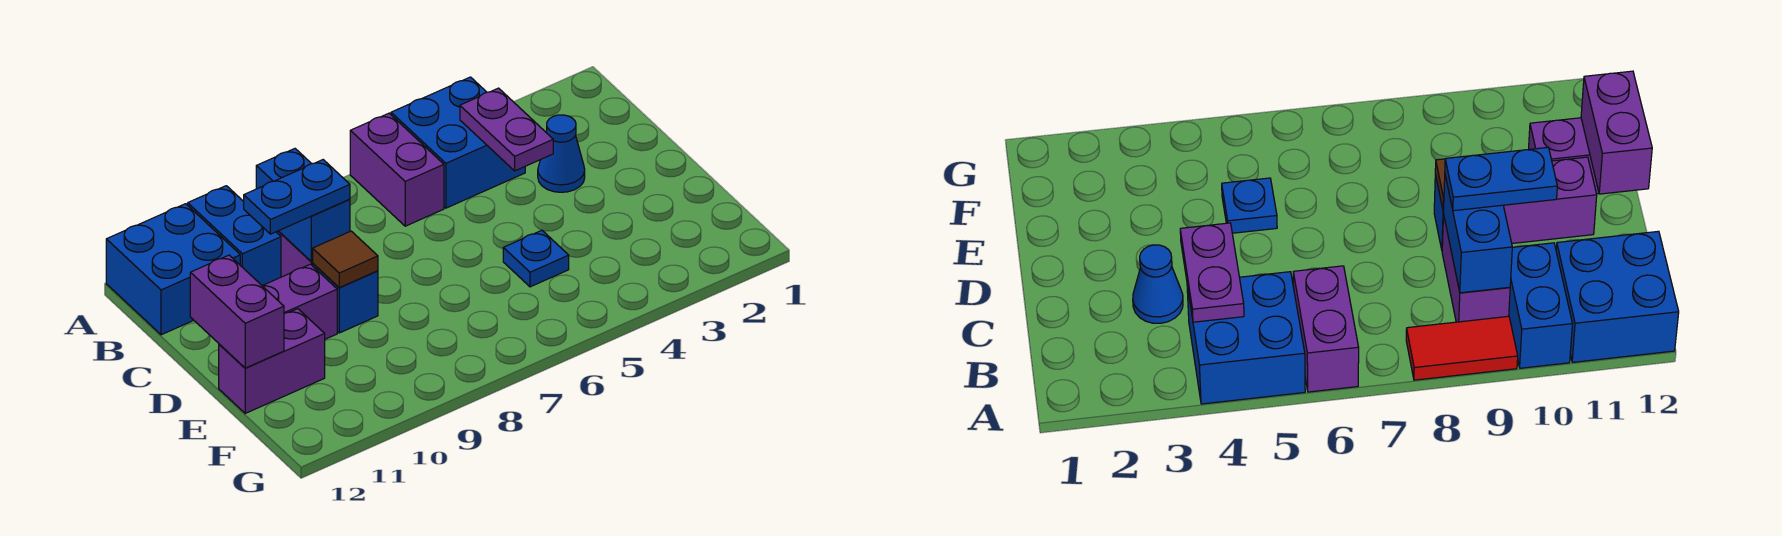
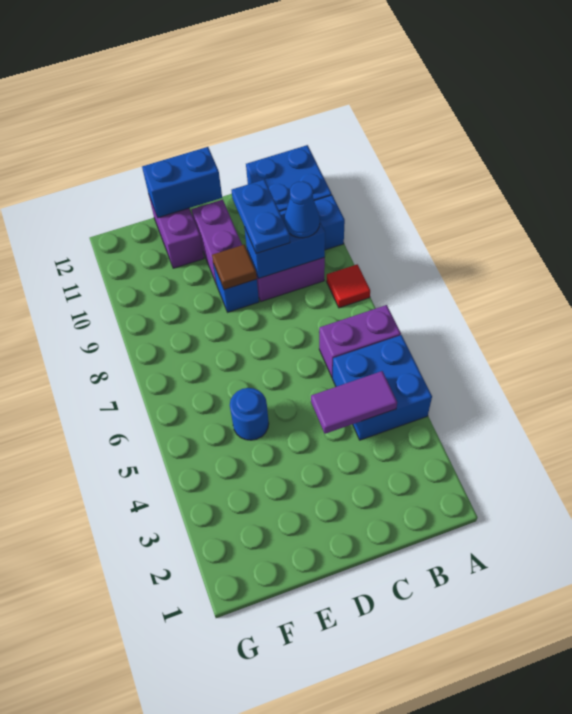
red 1x2 tile [1406,316,1518,380] -> red 1x1 tile [326,264,370,308]
purple 1x2 plate [460,88,553,171] -> purple 1x2 tile [311,371,397,434]
blue 1x1 cone [538,115,585,192] -> blue 1x1 cone moved to [284,181,320,238]
purple 1x2 brick [190,255,284,368] -> blue 1x2 brick [142,147,222,218]
blue 1x1 plate [503,230,569,287] -> blue 1x1 round brick [230,388,269,440]

